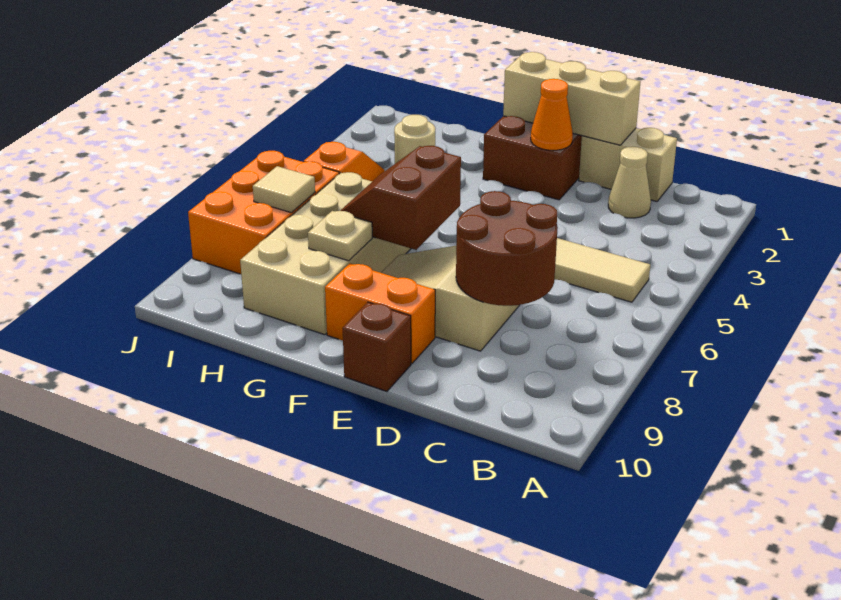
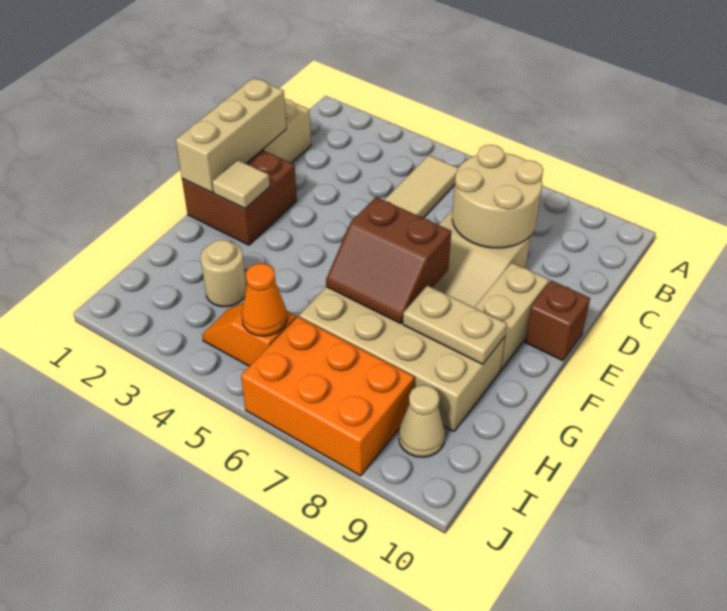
tan 1x1 cone [608,147,651,218] -> tan 1x1 cone moved to [399,385,445,457]
brown 2x2 round brick [456,191,558,306] -> tan 2x2 round brick [452,145,543,248]
orange 1x1 cone [531,79,573,150] -> orange 1x1 cone moved to [242,263,287,336]
orange 1x2 brick [325,263,435,363] -> tan 1x2 brick [474,263,549,370]
tan 1x1 plate [308,211,372,261] -> tan 1x2 plate [403,285,507,364]
tan 1x1 tile [253,166,315,213] -> tan 1x1 tile moved to [212,160,270,209]

